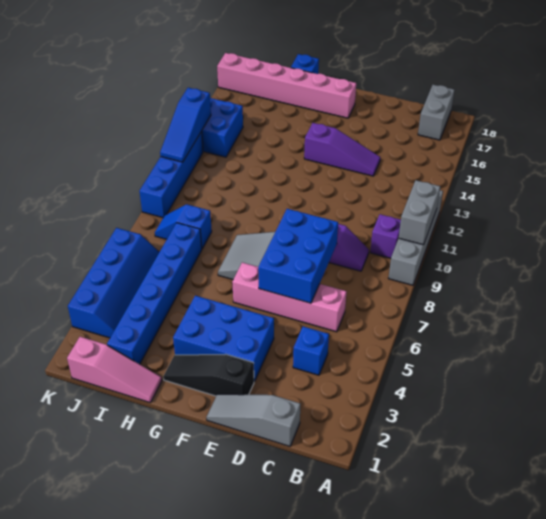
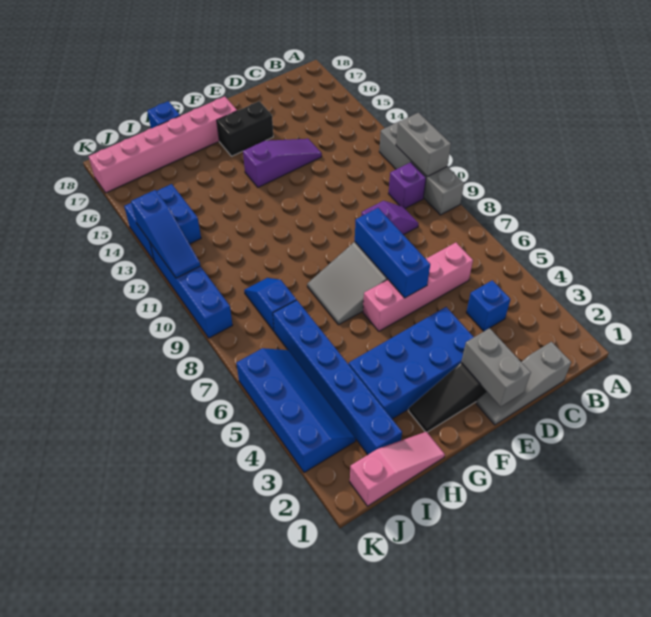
grey 1x2 brick [418,85,454,140] -> grey 1x2 brick moved to [461,328,531,407]
blue 2x3 brick [258,209,338,303] -> blue 1x3 brick [355,208,430,298]
blue 2x3 brick [173,296,274,382] -> blue 2x4 brick [349,307,474,419]
none -> black 1x2 brick [217,101,273,156]
blue 1x2 slope [155,204,212,249] -> blue 1x2 slope turned to [244,278,296,331]

